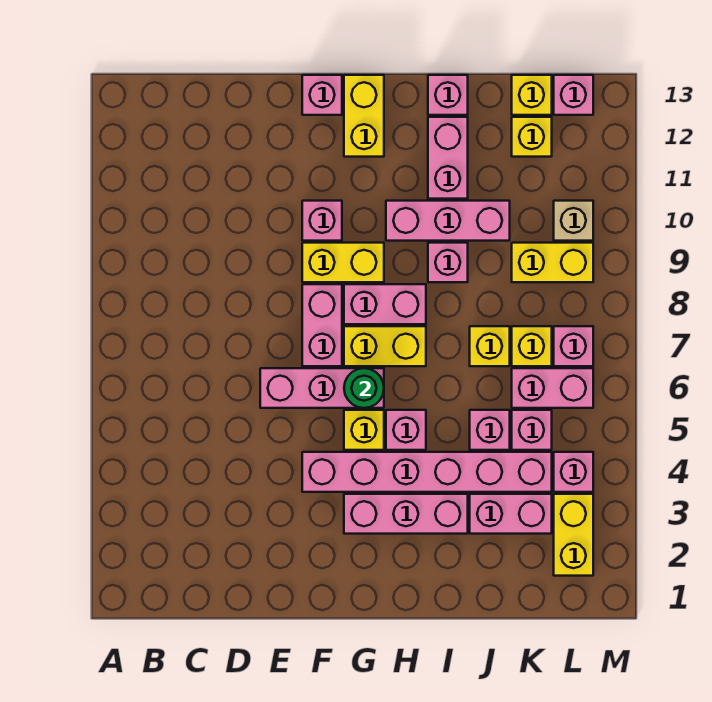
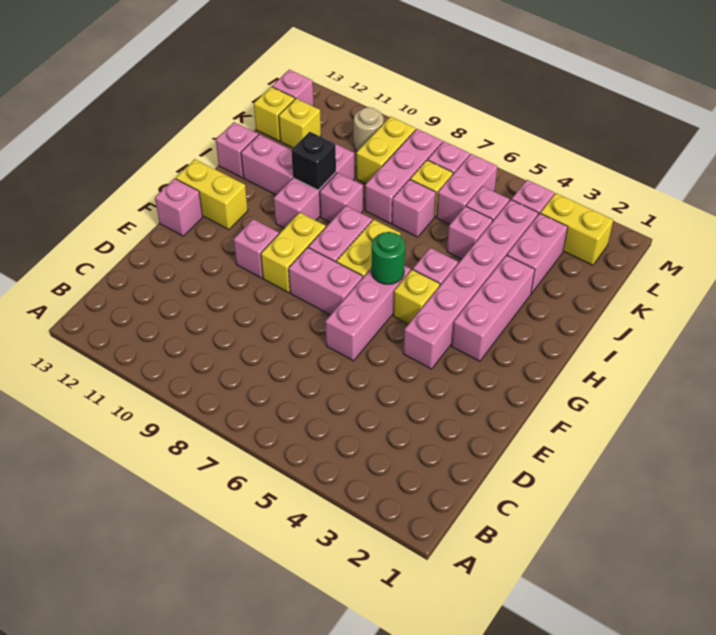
none -> black 1x1 brick [291,132,336,190]
yellow 1x1 brick [470,326,510,366] -> pink 1x1 brick [392,179,436,237]
none -> pink 1x3 brick [365,129,442,224]
tan 1x1 brick [554,201,593,241] -> tan 1x1 round brick [354,107,384,151]

